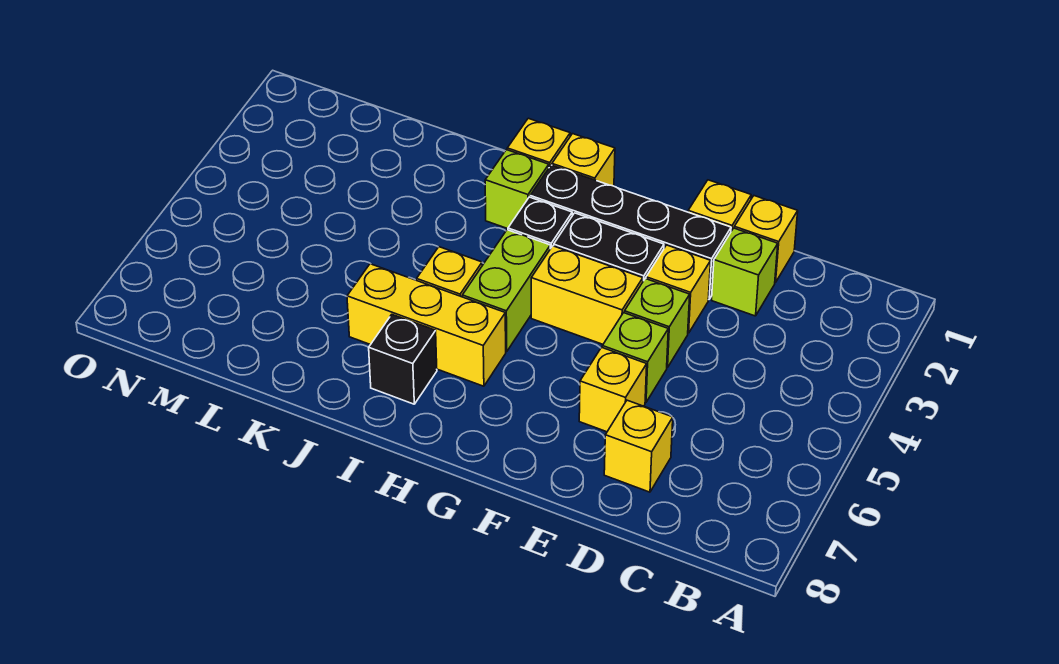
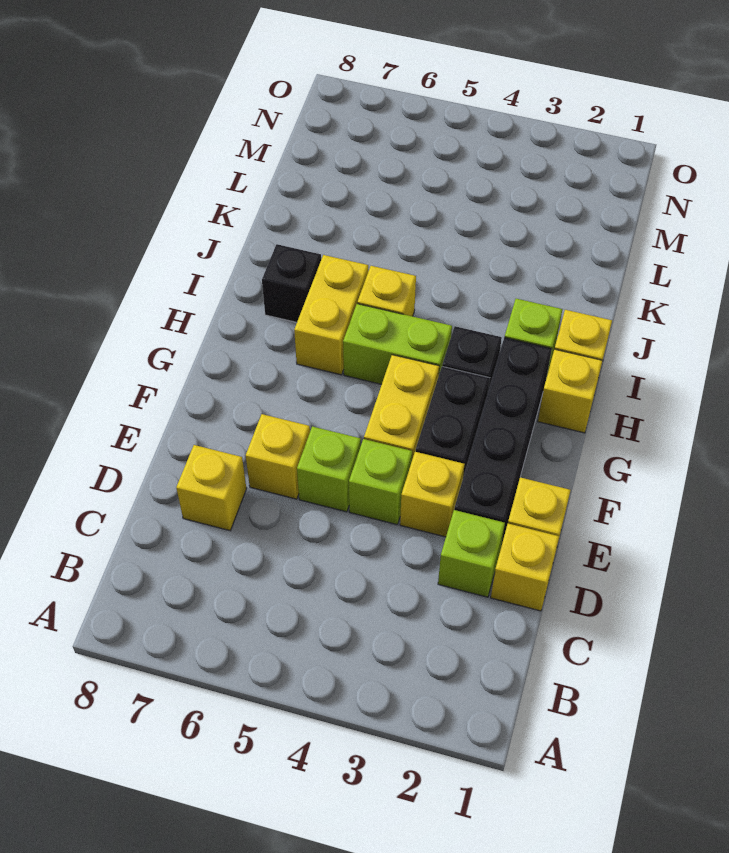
yellow 1x3 brick [347,264,506,386] -> yellow 1x2 brick [294,255,368,375]

